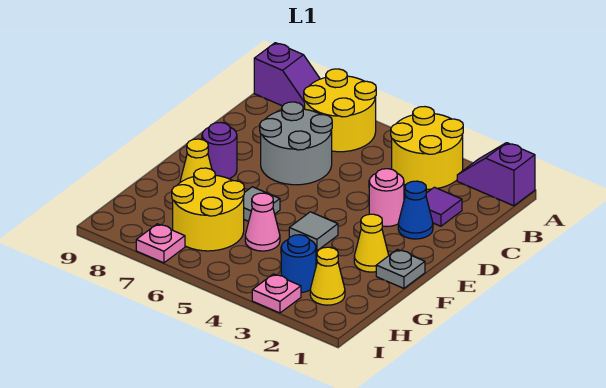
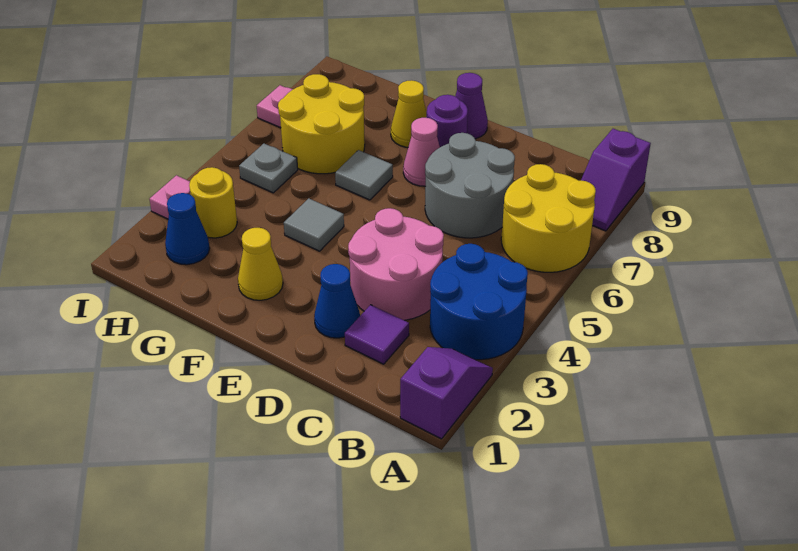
yellow 2x2 round brick [391,107,463,189] -> blue 2x2 round brick [430,244,528,360]
pink 1x1 round brick [369,169,404,227] -> pink 2x2 round brick [348,208,444,320]
none -> purple 1x1 cone [455,73,488,139]
grey 1x1 plate [376,249,425,288] -> grey 1x1 plate moved to [239,144,298,193]
pink 1x1 cone [245,193,280,251] -> pink 1x1 cone moved to [403,118,440,186]
yellow 1x1 cone [310,247,345,305] -> blue 1x1 cone [165,193,210,265]
blue 1x1 round brick [281,235,316,292] -> yellow 1x1 round brick [189,167,237,238]

